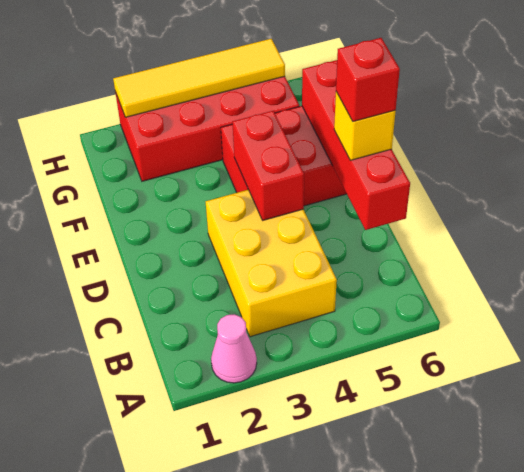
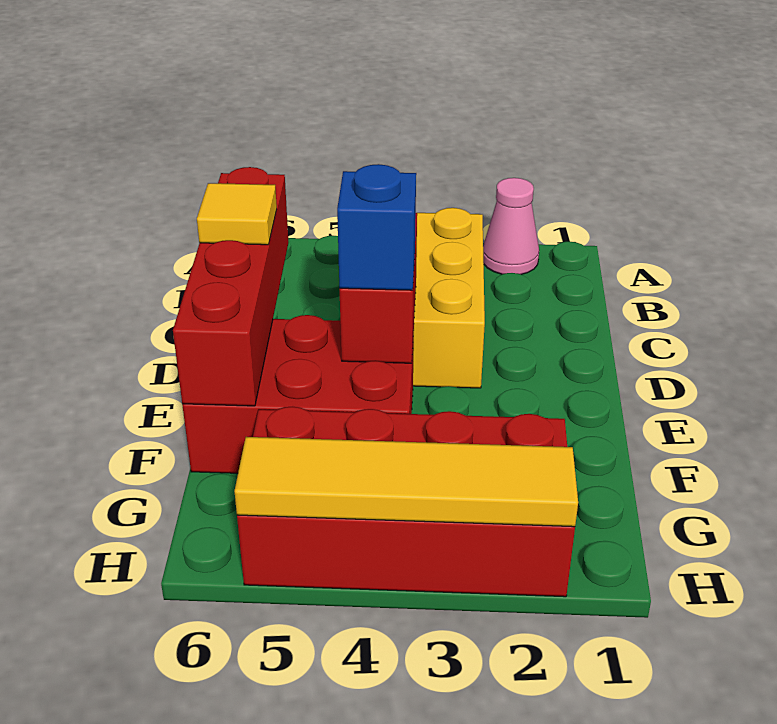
yellow 1x1 brick [334,92,396,160] -> yellow 1x1 tile [197,183,277,245]
red 1x1 brick [336,38,400,121] -> none
none -> blue 1x1 brick [337,164,416,290]

